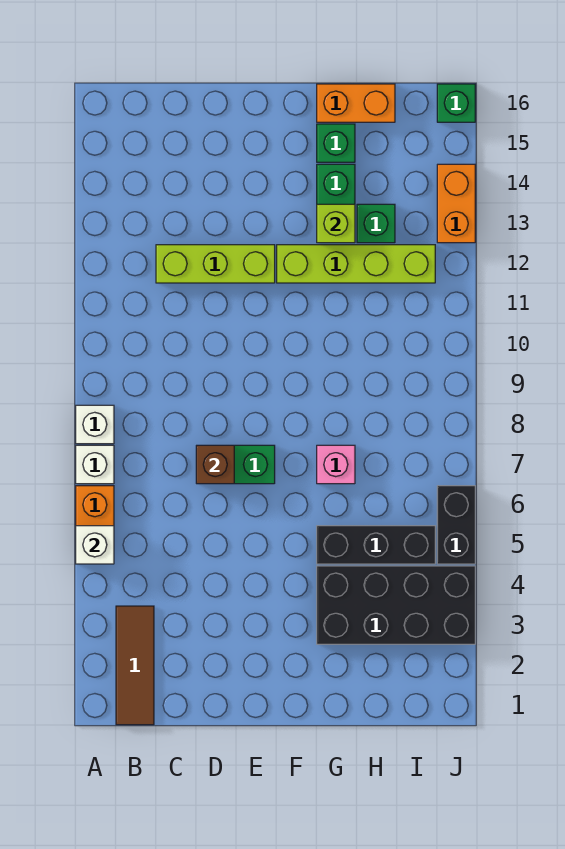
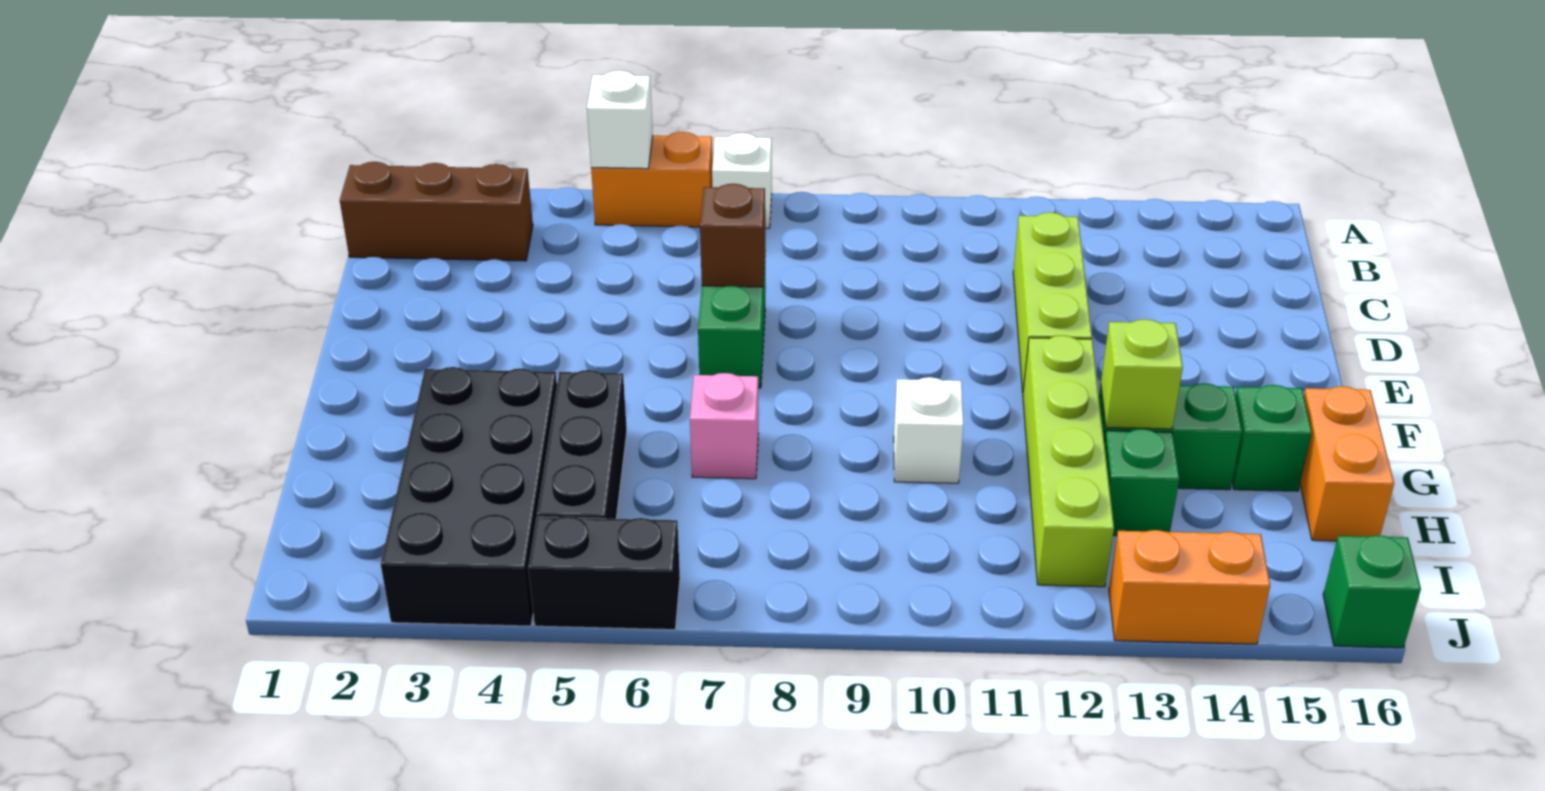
white 1x1 brick [76,405,114,444] -> white 1x1 brick moved to [894,377,963,483]
brown 1x3 tile [116,606,154,725] -> brown 1x3 brick [340,162,533,261]

